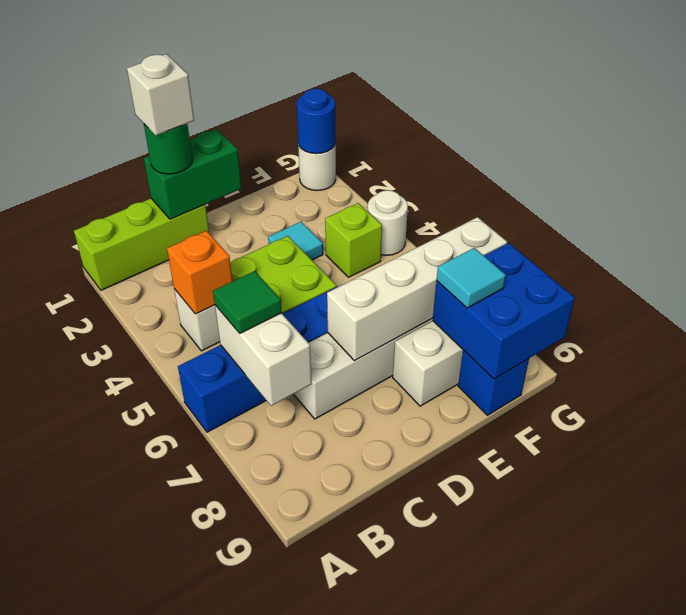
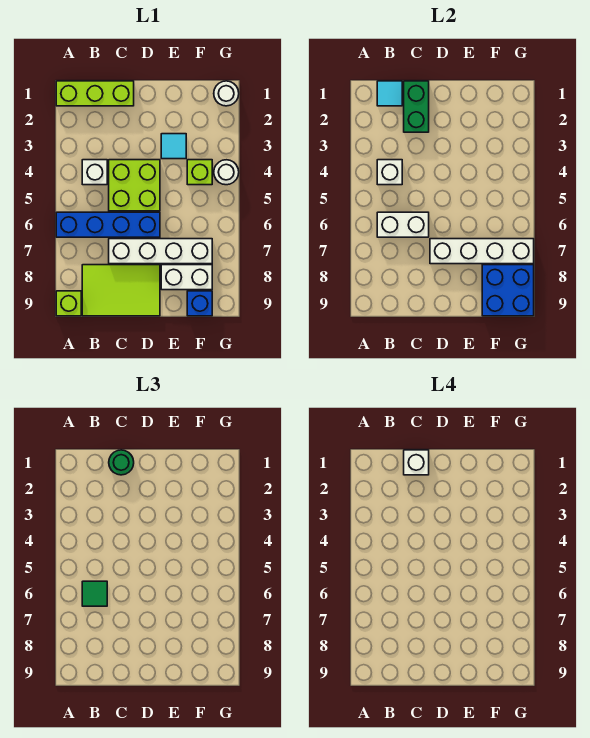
none -> lime 1x1 brick [56,291,81,316]
orange 1x1 brick [167,231,232,314] -> white 1x1 brick [377,160,402,185]
white 1x2 brick [215,305,311,406] -> white 1x2 brick turned to [377,212,429,237]
none -> lime 2x3 tile [82,265,160,316]
green 1x2 brick [144,129,241,219] -> green 1x2 brick turned to [404,81,429,132]
cyan 1x1 tile [437,248,506,308] -> cyan 1x1 tile moved to [377,81,402,106]
blue 1x1 round brick [297,89,336,154] -> none

